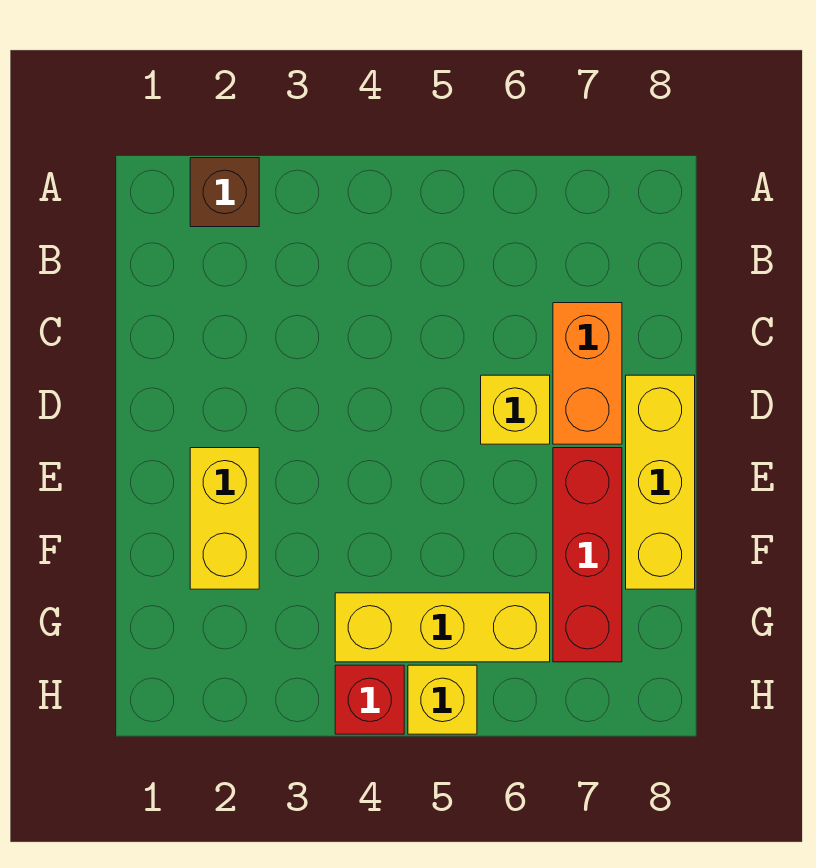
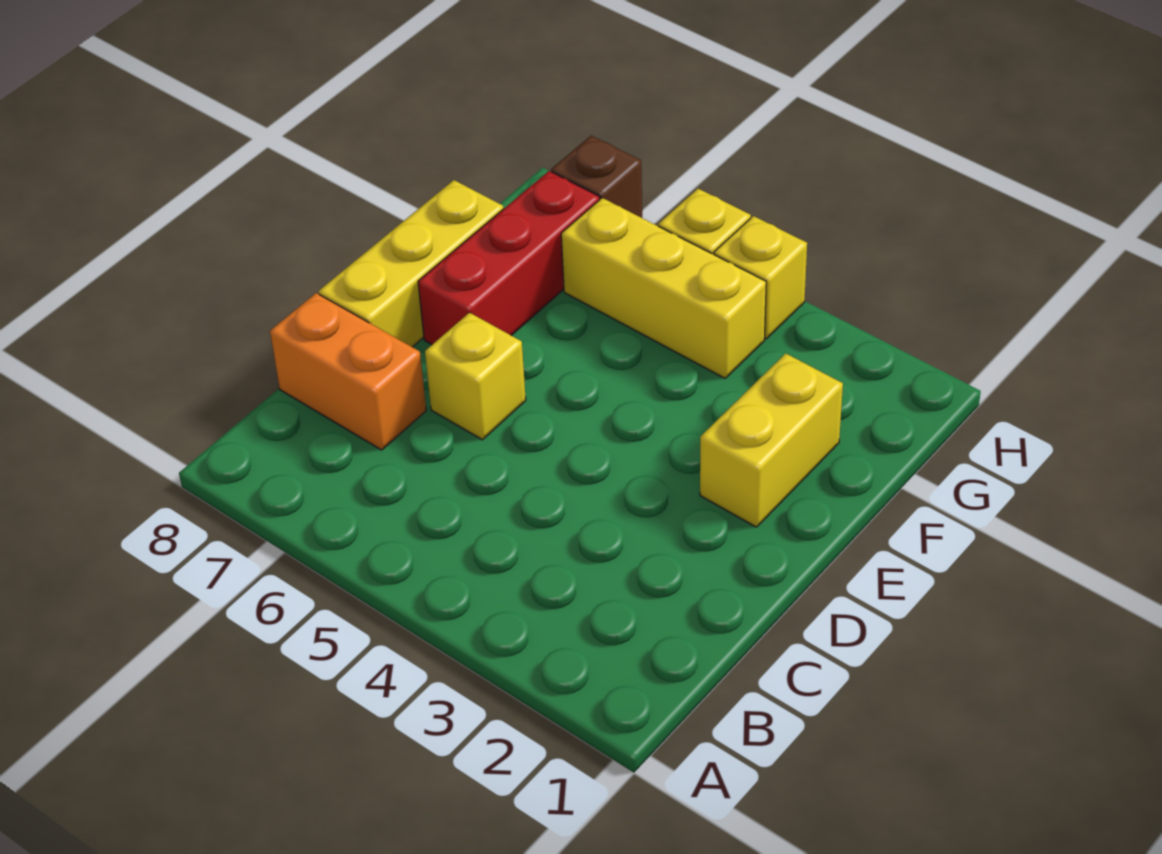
brown 1x1 brick [190,158,259,227] -> brown 1x1 brick moved to [551,136,642,218]
orange 1x2 brick [553,303,622,444] -> orange 1x2 brick turned to [270,293,426,450]
red 1x1 brick [335,665,404,734] -> yellow 1x1 brick [714,216,807,339]

